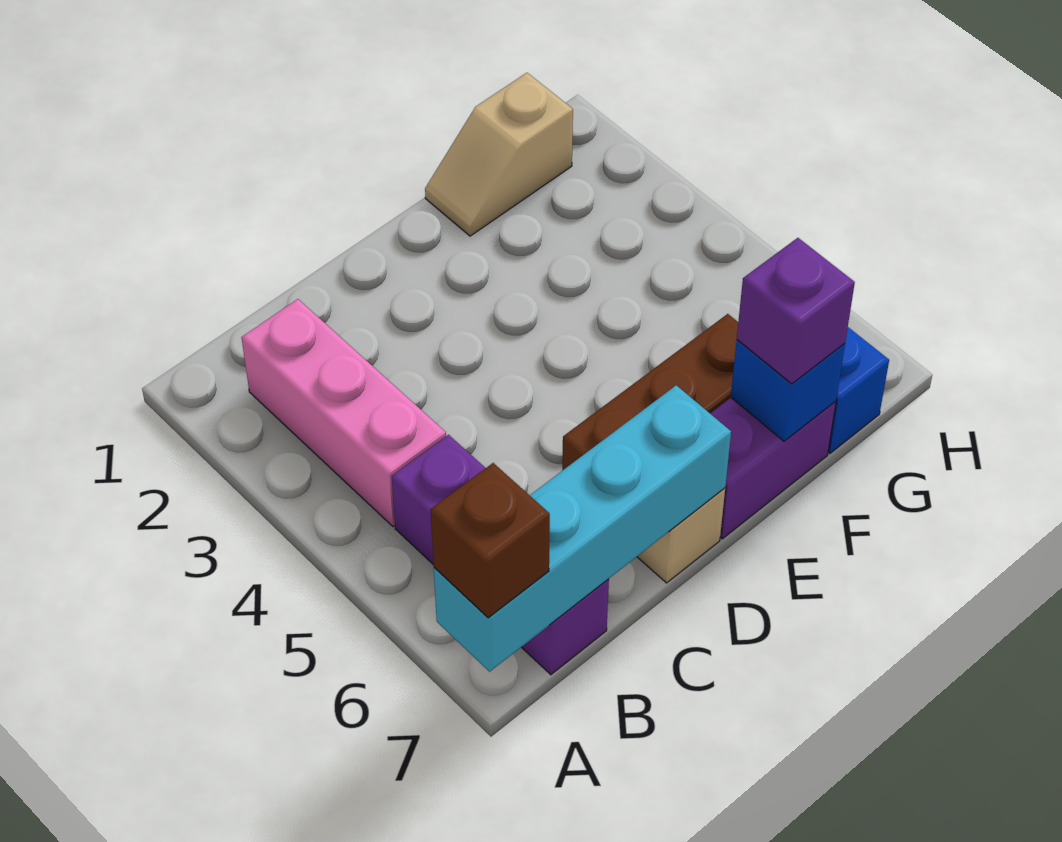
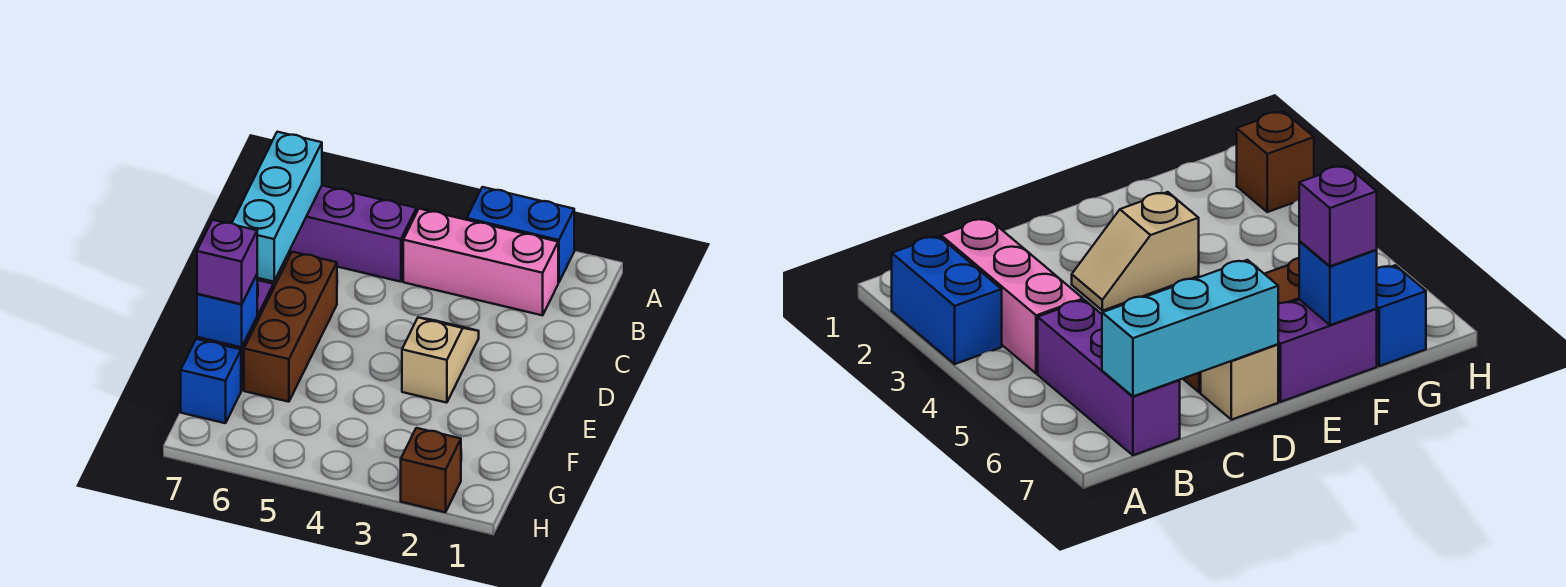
none -> blue 1x2 brick [467,187,574,283]
cyan 1x4 brick [434,385,731,672] -> cyan 1x3 brick [232,132,322,282]
brown 1x1 brick [430,463,550,618] -> brown 1x1 brick moved to [401,428,461,512]
tan 1x2 slope [425,73,573,236] -> tan 1x2 slope moved to [402,318,479,403]

